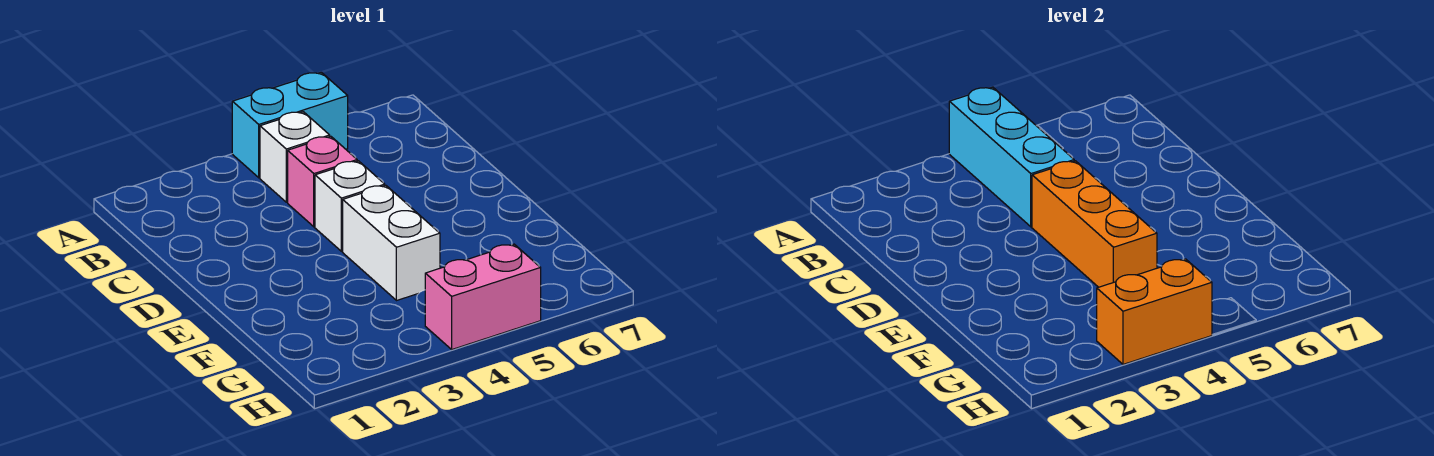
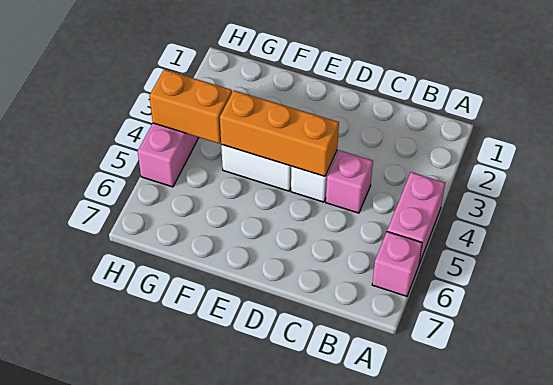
cyan 1x2 brick [232,72,348,178] -> pink 1x2 brick [387,172,445,264]
cyan 1x3 brick [949,87,1074,227] -> none
none -> pink 1x1 brick [372,232,422,296]
white 1x1 brick [260,112,330,202] -> none
orange 1x2 brick [1097,259,1212,364] -> orange 1x2 brick turned to [149,69,232,144]

